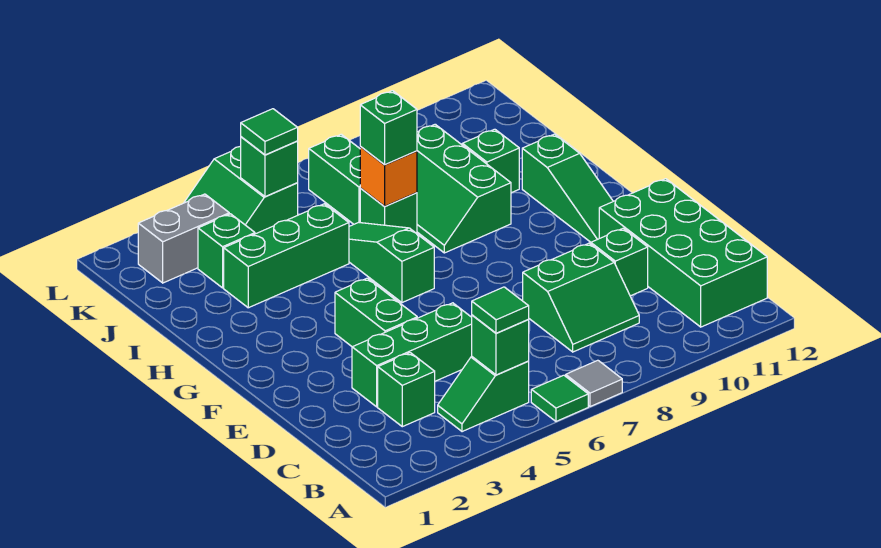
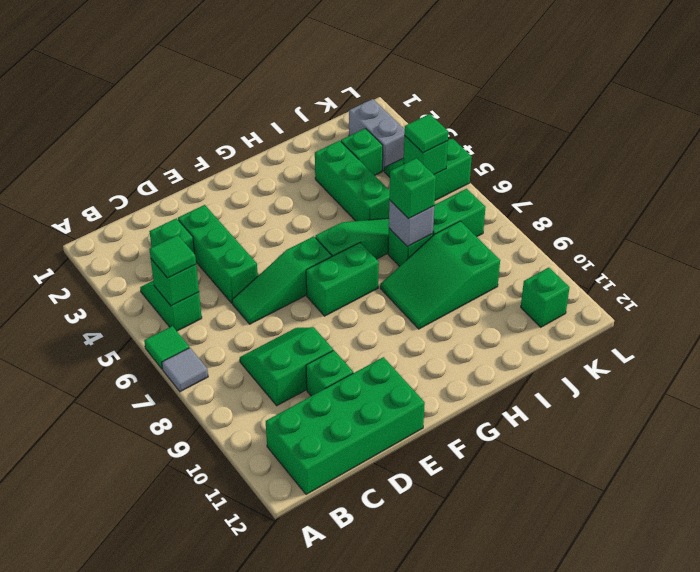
green 2x2 slope [523,243,639,352] -> green 2x2 slope turned to [240,327,333,406]
green 1x2 brick [335,278,417,347] -> green 1x2 brick moved to [306,243,379,316]
green 1x3 slope [522,134,613,242] -> green 1x3 slope moved to [232,236,332,324]
green 2x3 slope [417,124,511,253] -> green 2x3 slope turned to [380,221,500,329]
orange 1x1 brick [360,147,417,206] -> grey 1x1 brick [389,200,434,247]
green 1x1 brick [462,129,519,193] -> green 1x1 brick moved to [521,268,570,327]

